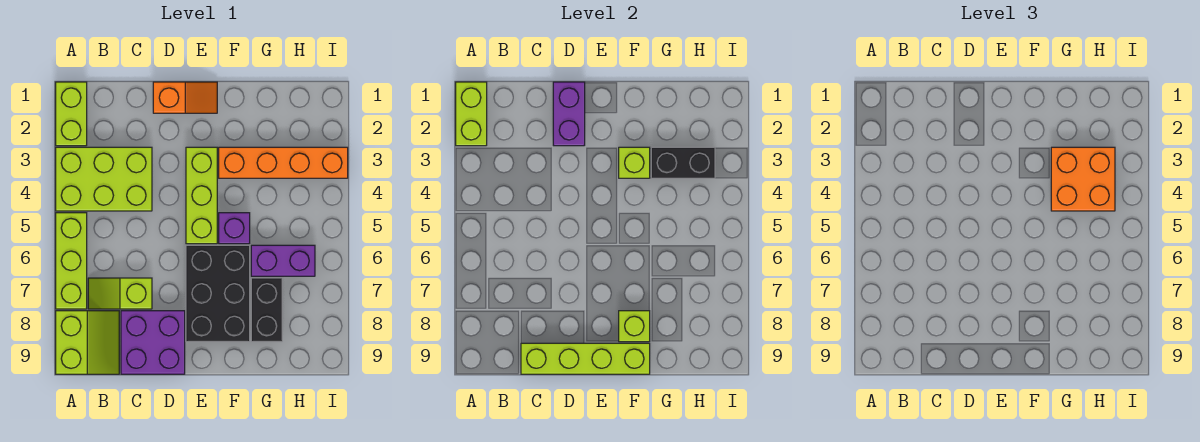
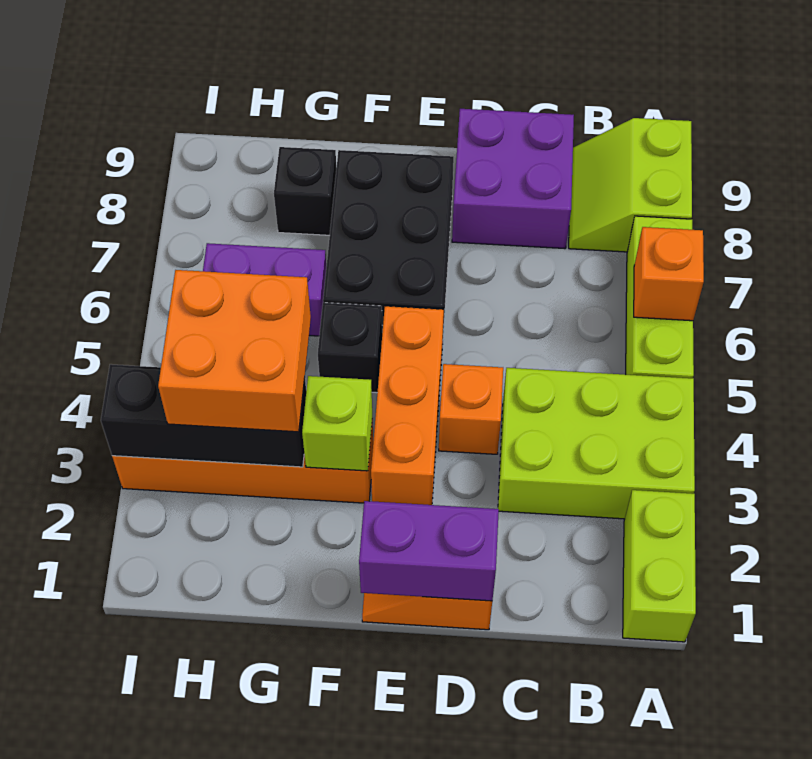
lime 1x2 brick [456,82,487,146] -> none
none -> orange 1x1 brick [634,227,704,321]
lime 1x2 slope [88,278,152,309] -> none
lime 1x4 brick [521,343,650,374] -> none
purple 1x2 brick [553,82,585,146] -> purple 1x2 brick turned to [359,501,499,601]
none -> orange 1x1 brick [439,364,503,454]
lime 1x3 brick [186,147,217,244] -> orange 1x3 brick [371,306,444,505]
purple 1x1 brick [219,213,250,244] -> black 1x1 brick [318,303,382,393]
lime 1x1 brick [619,311,650,342] -> none
black 1x2 brick [651,147,715,178] -> black 1x3 brick [101,364,306,467]
black 1x2 brick [251,278,282,342] -> black 1x1 brick [274,147,337,235]

